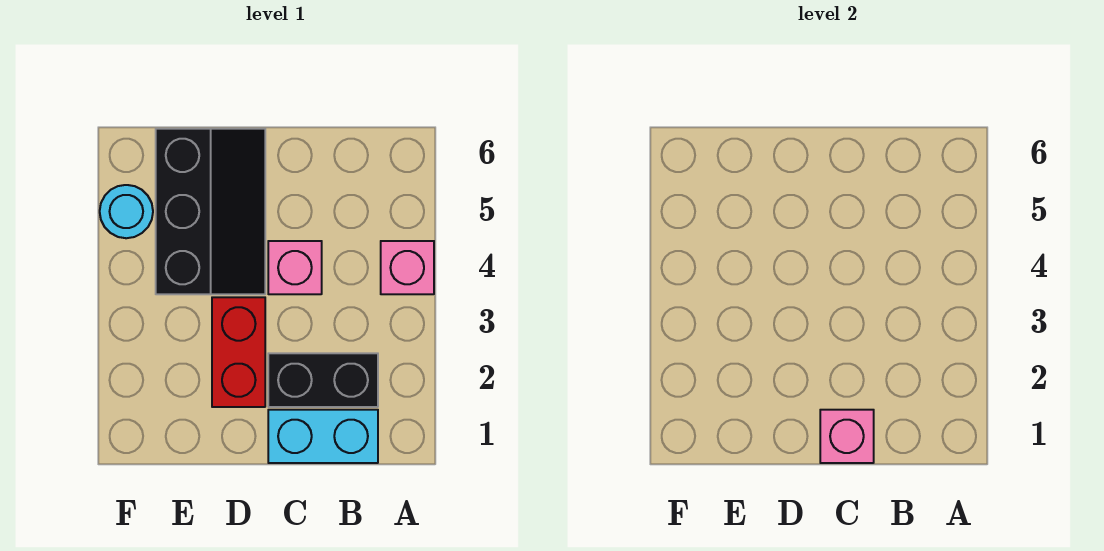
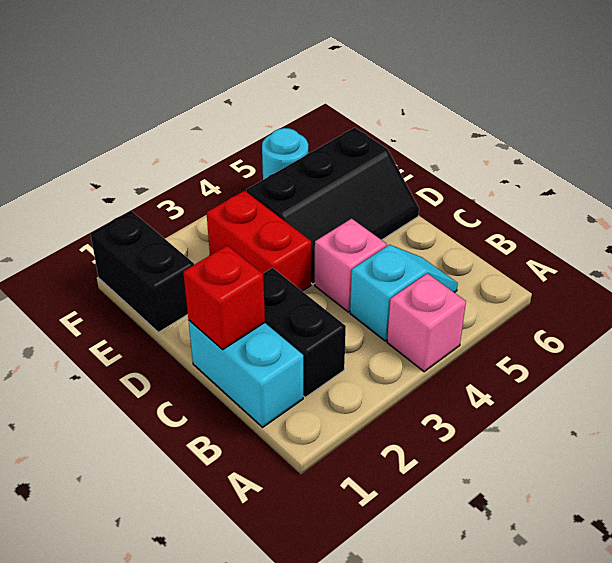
none -> cyan 1x2 slope [350,245,458,341]
pink 1x1 brick [820,410,874,463] -> red 1x1 brick [183,245,265,350]
red 1x2 brick [212,297,265,407] -> red 1x2 brick turned to [207,191,311,291]
none -> black 1x2 brick [91,211,194,332]

